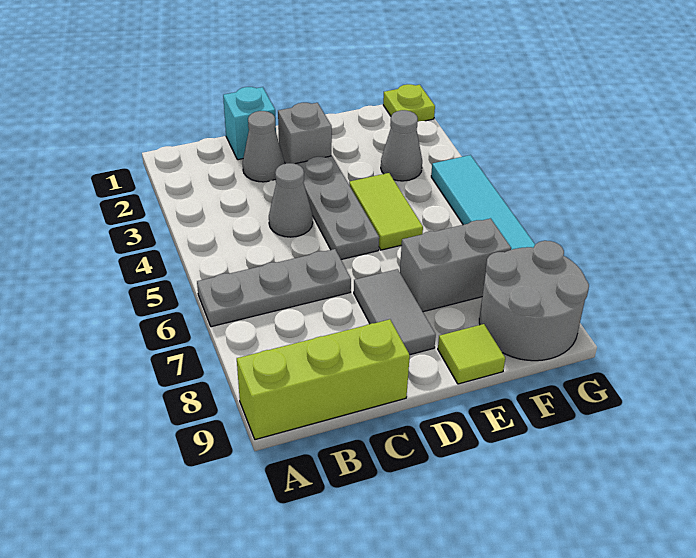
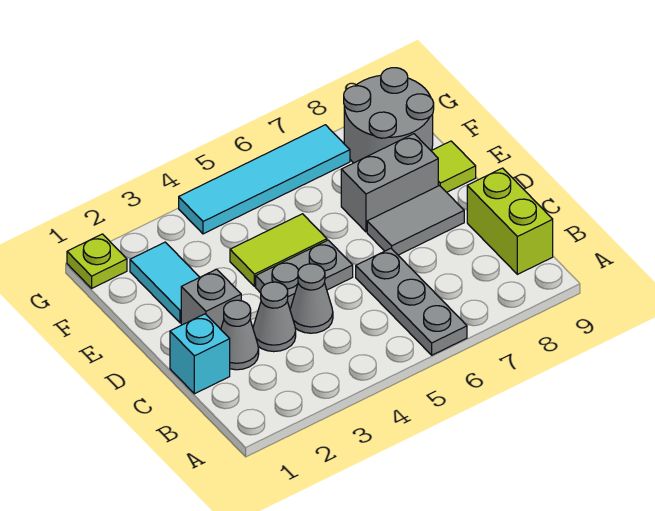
lime 1x3 brick [237,319,410,440] -> lime 1x2 brick [467,168,553,274]
grey 1x3 plate [296,156,379,259] -> grey 1x2 plate [256,240,353,308]
none -> cyan 1x2 tile [130,242,200,323]
grey 1x2 brick [400,218,511,312] -> grey 1x2 brick turned to [341,134,438,232]
grey 1x1 cone [381,110,422,181] -> grey 1x1 cone moved to [253,282,296,352]

